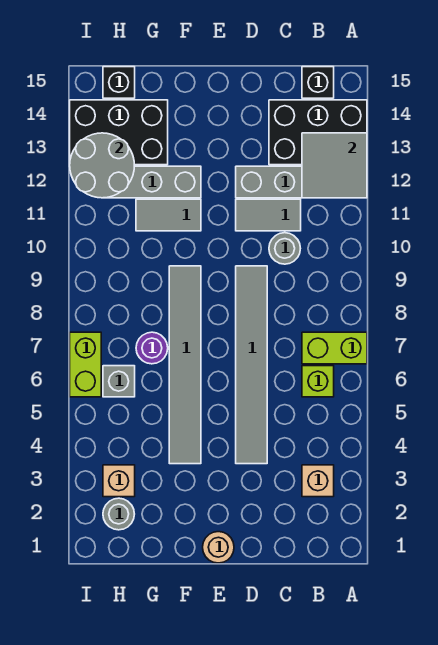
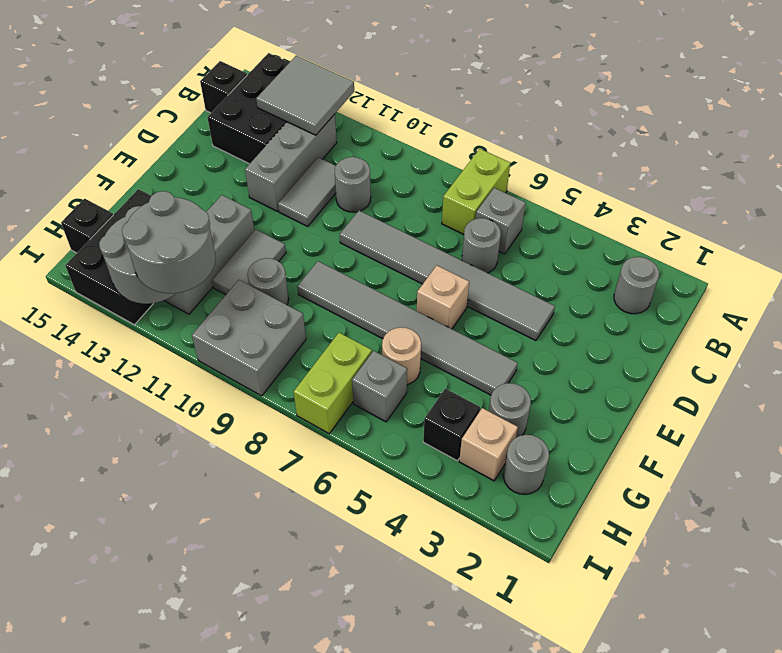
none -> grey 1x1 round brick [614,257,659,314]
tan 1x1 brick [302,465,334,497] -> tan 1x1 brick moved to [417,266,469,329]
lime 1x1 brick [302,366,334,397] -> grey 1x1 brick [476,188,526,254]
none -> grey 1x1 round brick [462,218,501,273]
tan 1x1 round brick [203,532,234,563] -> tan 1x1 round brick moved to [382,327,421,385]
none -> grey 1x1 round brick [489,383,531,438]
purple 1x1 round brick [136,332,168,364] -> none
none -> grey 1x1 round brick [247,258,289,305]
none -> black 1x1 brick [423,389,480,461]
none -> grey 2x2 brick [192,280,306,396]
none -> grey 2x2 round brick [122,191,216,293]
lime 1x2 brick [70,332,101,397] -> lime 1x2 brick turned to [294,333,372,434]

